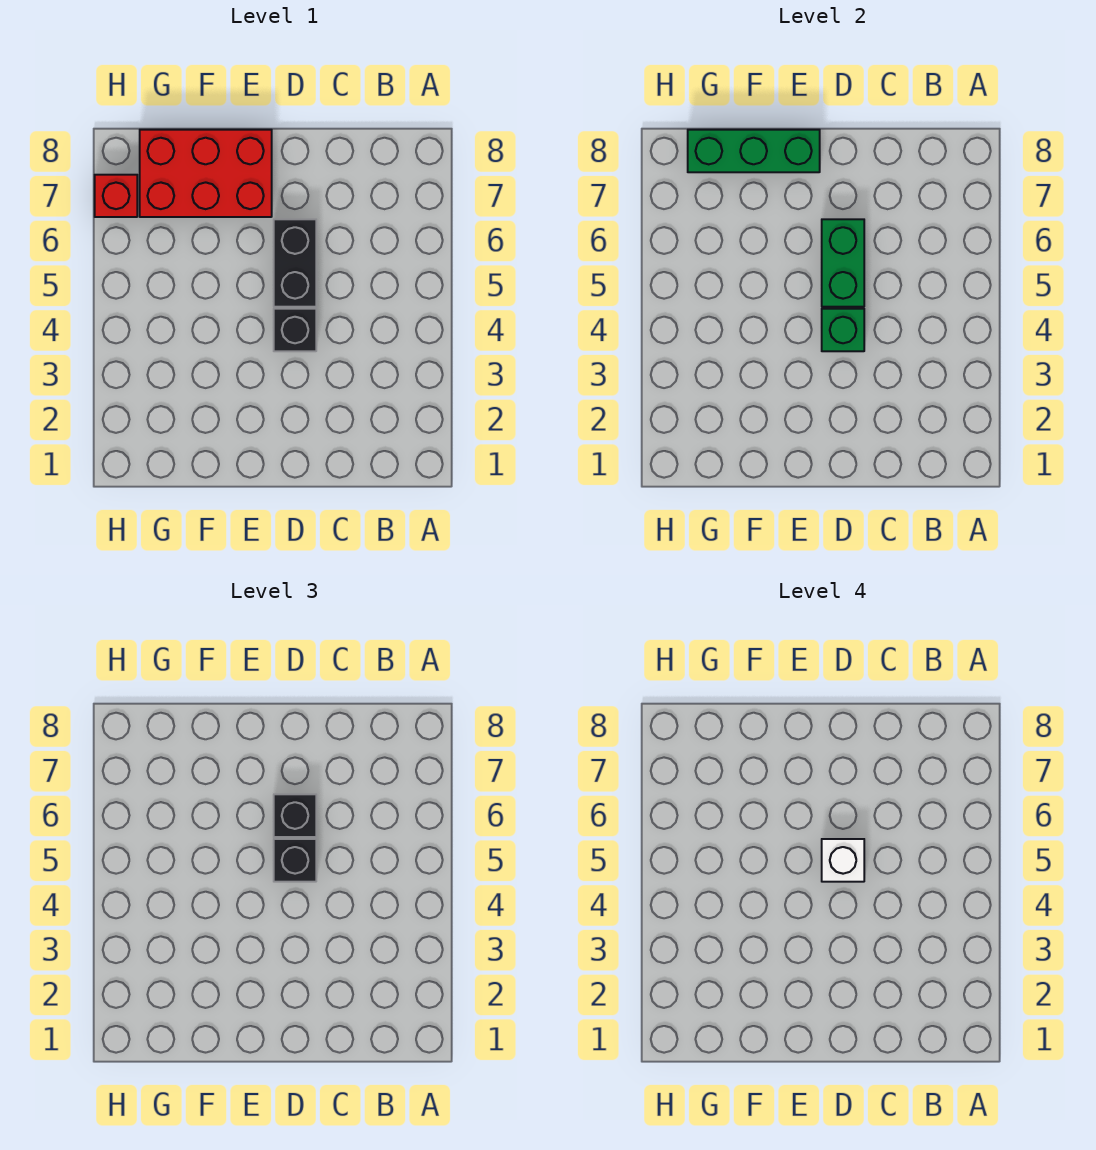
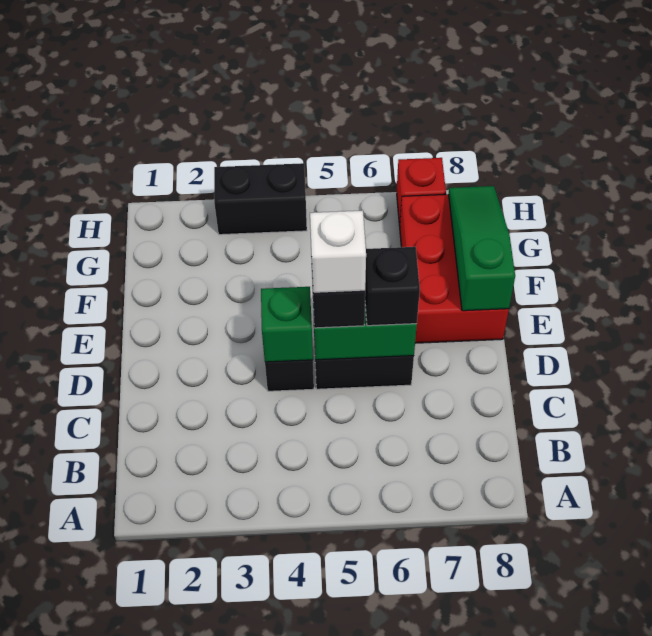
green 1x3 brick [688,130,820,172] -> green 1x3 slope [449,186,515,311]
none -> black 1x2 brick [214,163,307,235]

